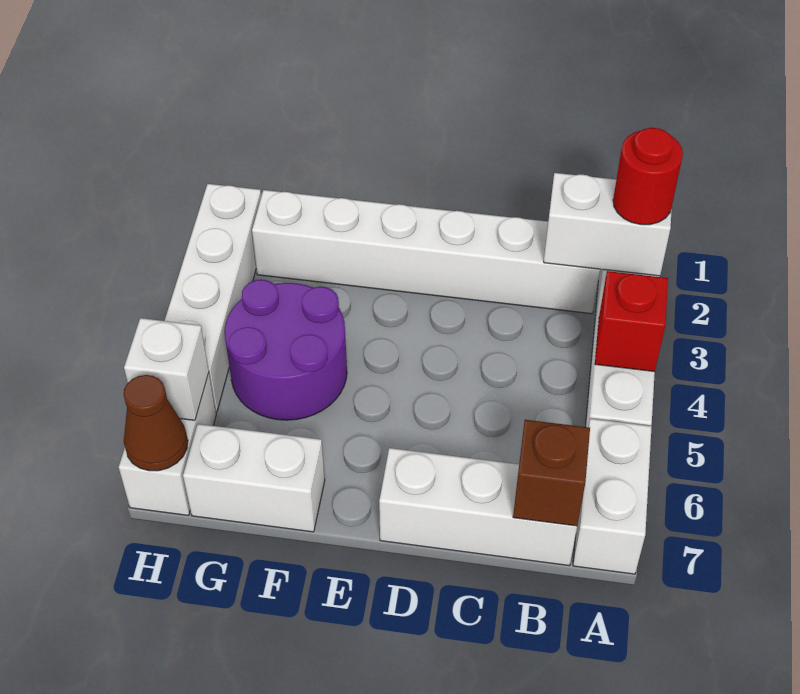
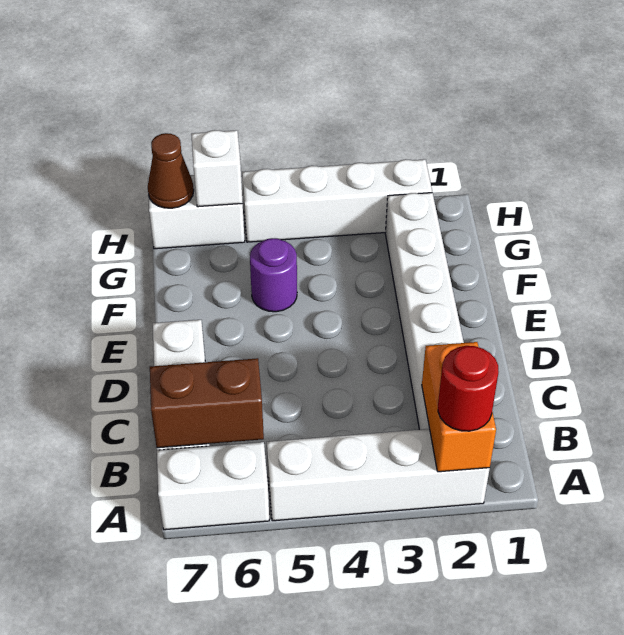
white 1x2 brick [544,173,672,276] -> orange 1x2 brick [422,342,496,472]
red 1x1 brick [595,271,668,372] -> none
brown 1x1 brick [513,420,590,526] -> brown 1x2 brick [150,358,264,448]
purple 2x2 round brick [225,280,347,420] -> purple 1x1 round brick [250,238,297,312]
white 1x2 brick [183,424,325,532] -> none

